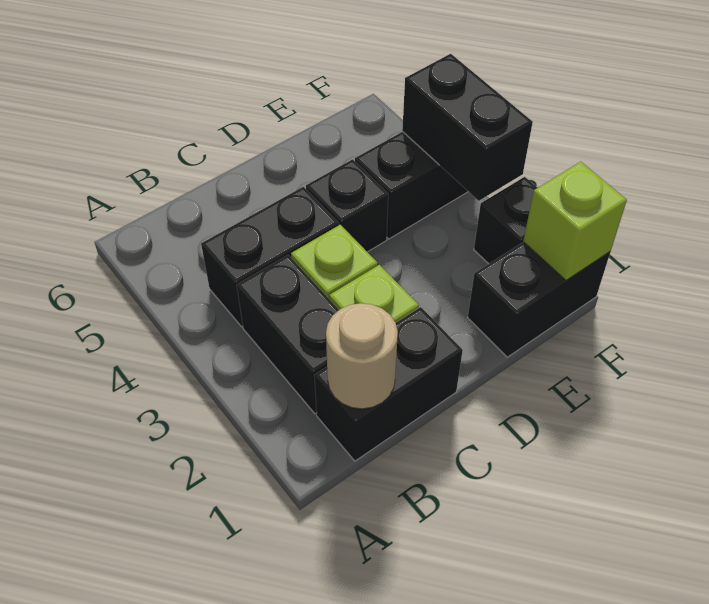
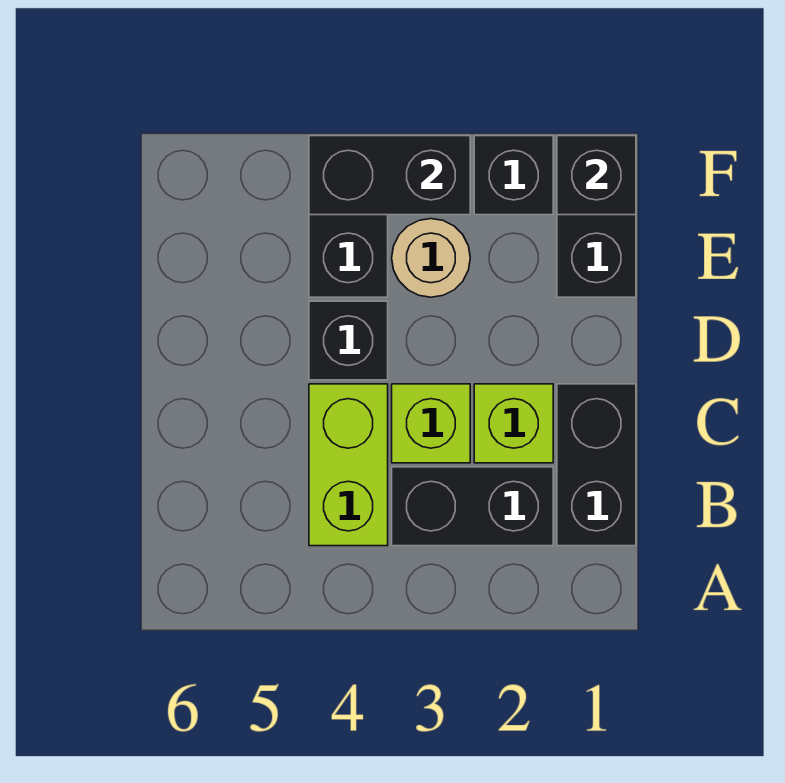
tan 1x1 round brick [326,303,398,409] -> tan 1x1 round brick moved to [392,219,470,297]
black 1x2 brick [201,187,339,327] -> lime 1x2 brick [309,384,388,546]
lime 1x1 brick [523,162,627,280] -> black 1x1 brick [557,136,636,215]

